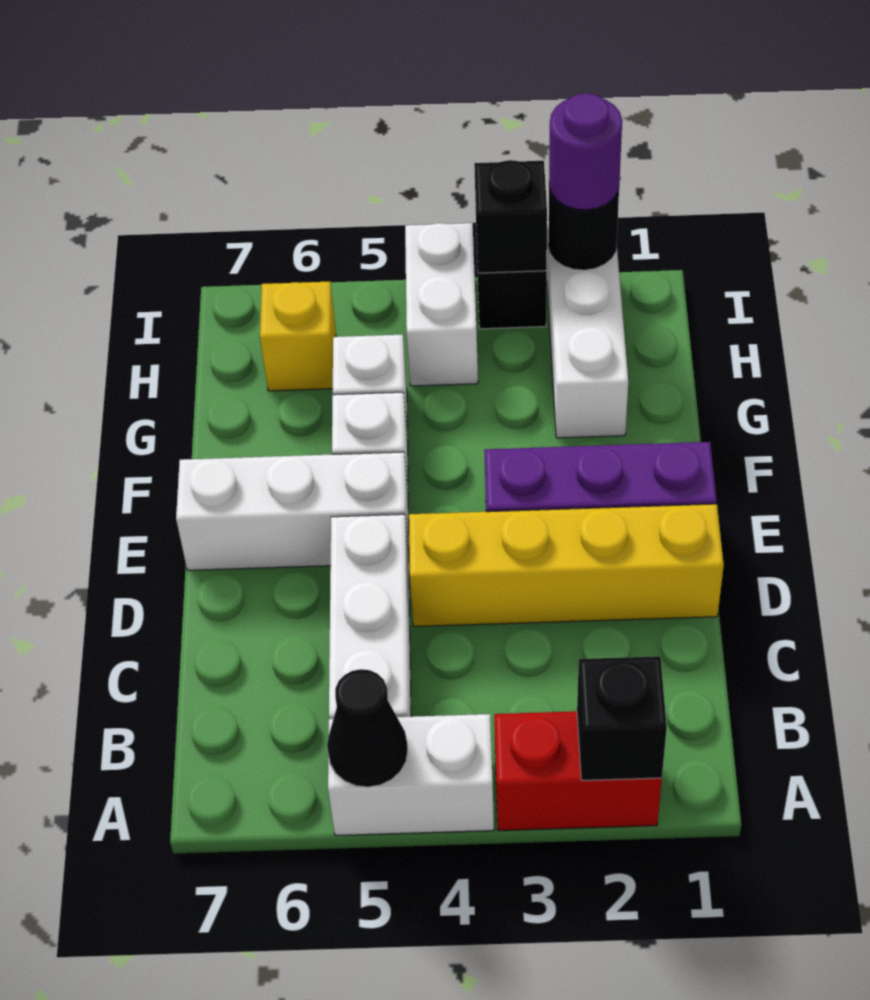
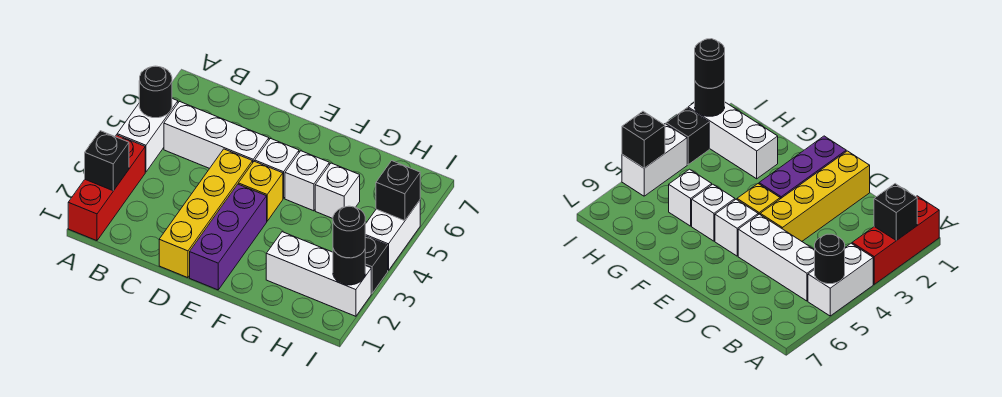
red 1x2 brick [494,711,662,830] -> red 1x3 brick [68,135,145,241]
black 1x1 cone [327,669,408,787] -> black 1x1 round brick [139,66,172,118]
white 1x3 brick [176,452,409,570] -> white 1x1 brick [255,138,299,198]
white 1x2 brick [405,223,478,386] -> white 1x2 brick turned to [365,200,420,271]
yellow 1x1 brick [260,282,336,391] -> yellow 1x1 brick moved to [238,161,283,221]
purple 1x1 round brick [549,93,622,210] -> black 1x1 round brick [333,206,365,258]
black 1x1 brick [474,160,547,273] -> black 1x1 brick moved to [376,161,420,221]

